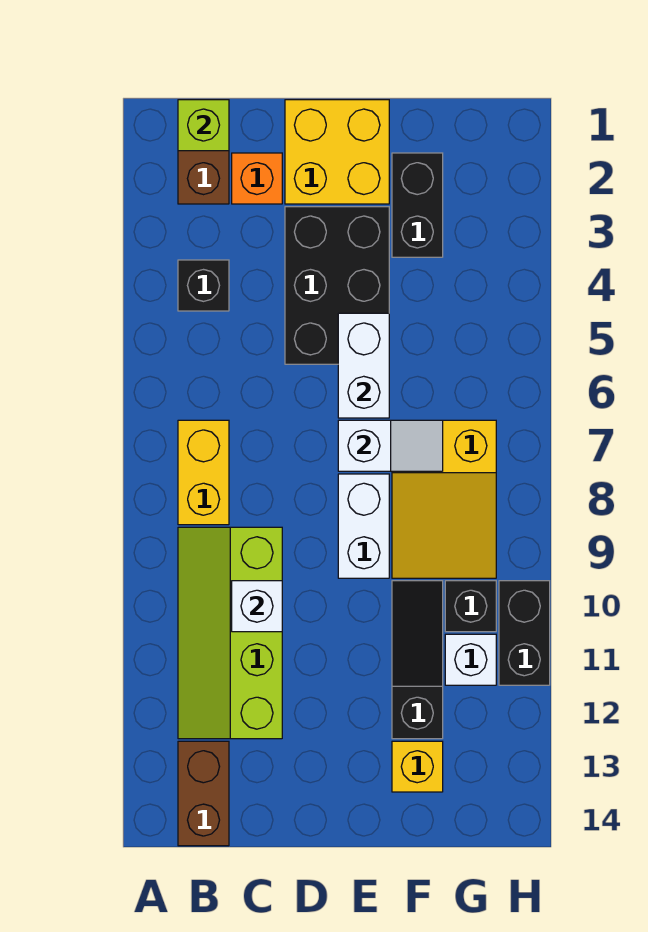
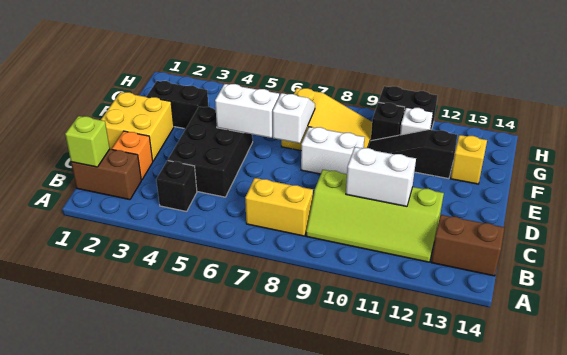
white 1x1 brick [232,581,282,632] -> white 1x2 brick [346,147,416,206]
black 2x3 brick [285,207,389,364] -> black 2x3 brick turned to [168,107,253,197]

